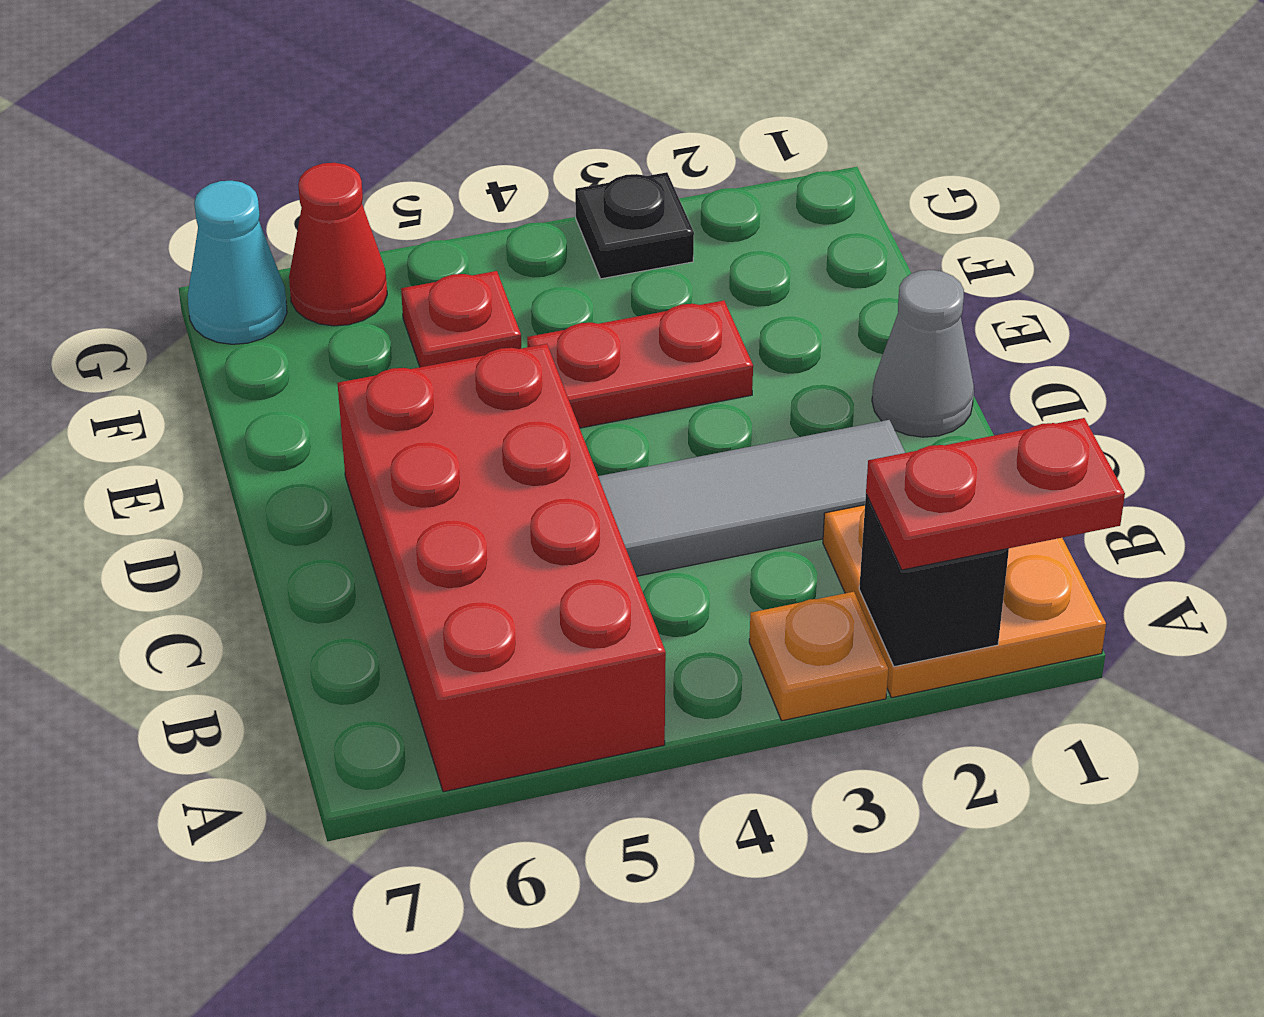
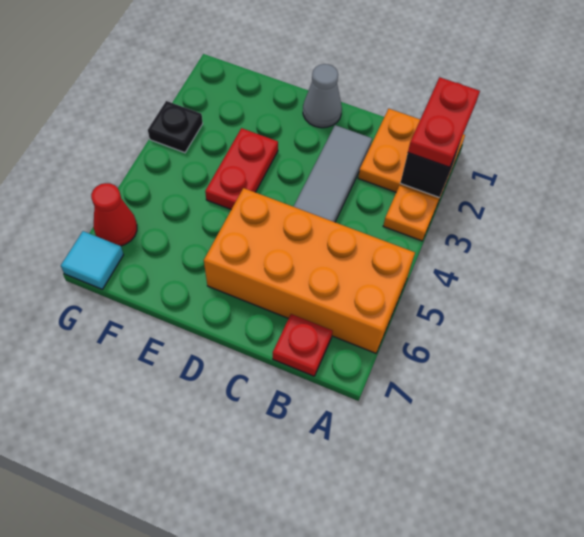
red 2x4 brick [338,344,666,792] -> orange 2x4 brick [204,188,415,353]
red 1x1 plate [401,271,521,367] -> red 1x1 plate moved to [273,314,333,376]
cyan 1x1 cone [188,181,287,344] -> cyan 1x1 tile [61,231,124,289]

